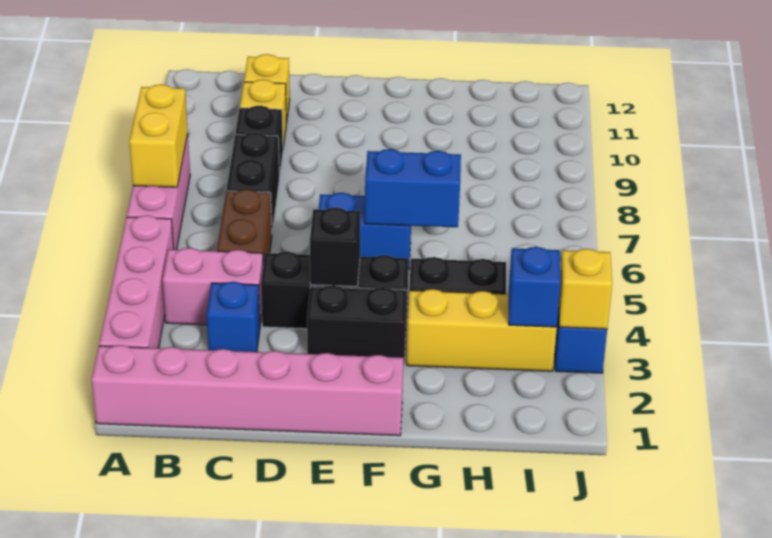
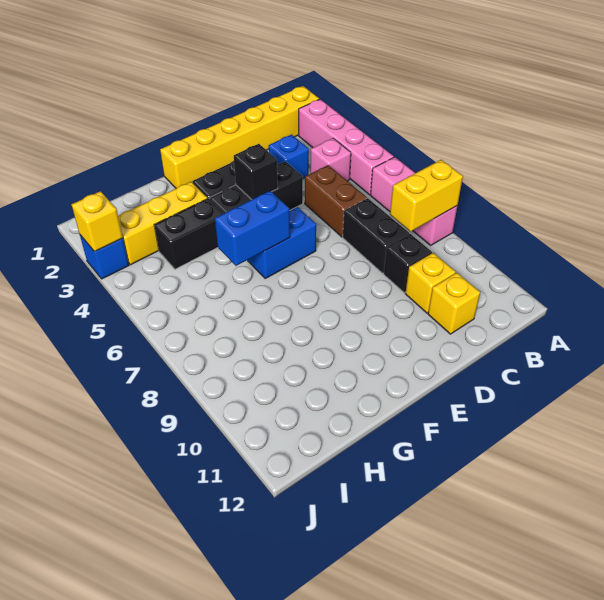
pink 1x6 brick [92,345,403,436] -> yellow 1x6 brick [160,86,319,188]
yellow 1x2 brick [129,84,188,187] -> yellow 1x2 brick turned to [390,160,463,231]
pink 1x2 brick [163,248,263,325] -> pink 1x1 brick [310,138,351,181]
blue 1x1 brick [509,247,561,327] -> none

